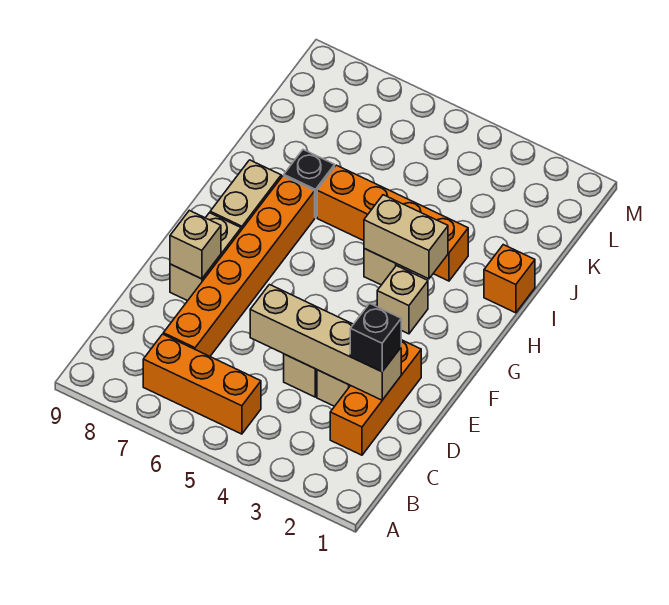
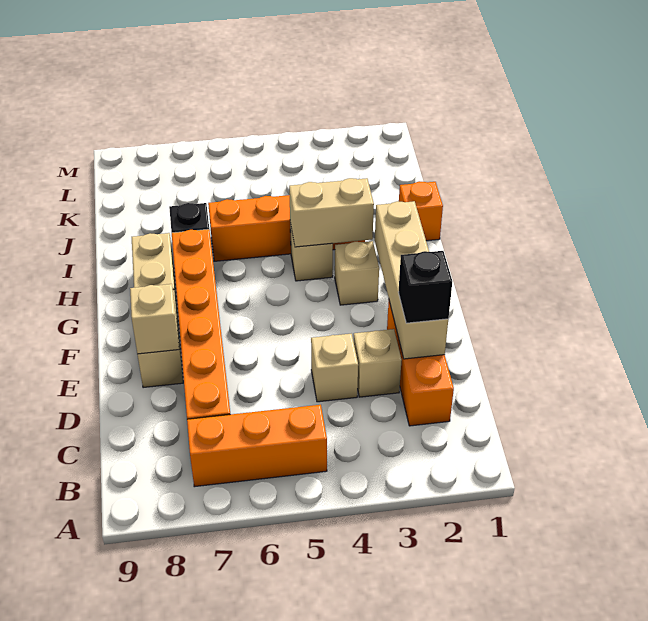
tan 1x4 brick [250,285,401,400] -> tan 1x4 brick turned to [375,201,448,359]

